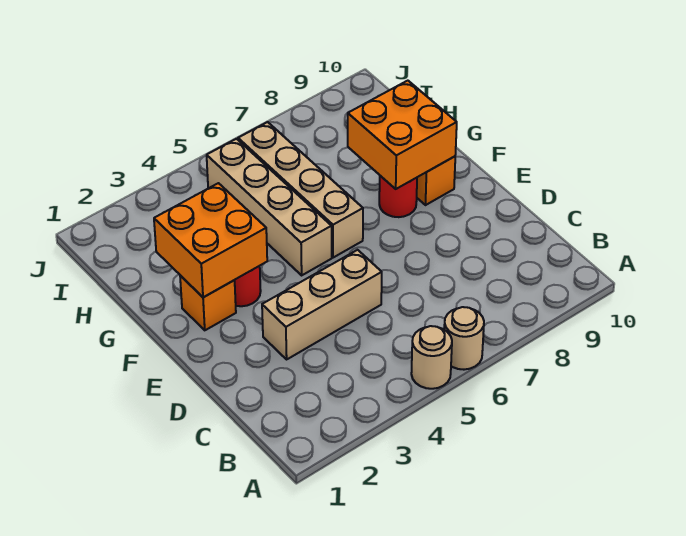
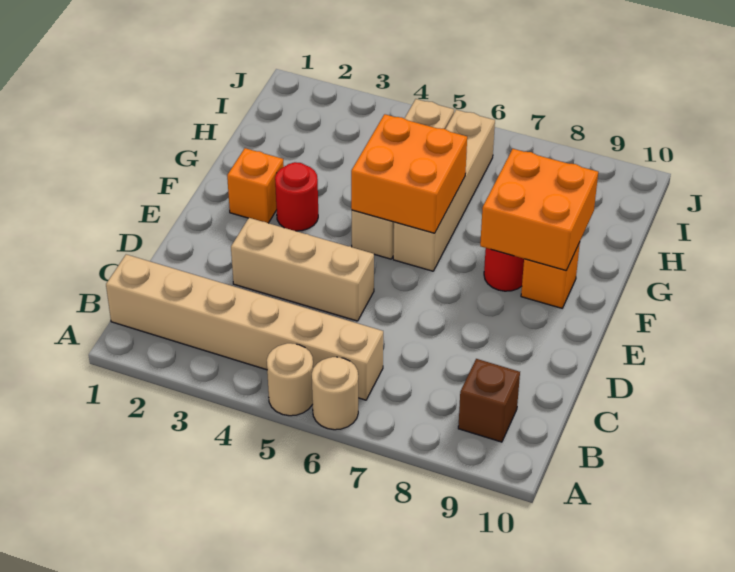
none -> tan 1x6 brick [106,254,383,400]
none -> brown 1x1 brick [458,359,520,442]
orange 2x2 brick [154,183,267,297] -> orange 2x2 brick moved to [351,114,467,233]

